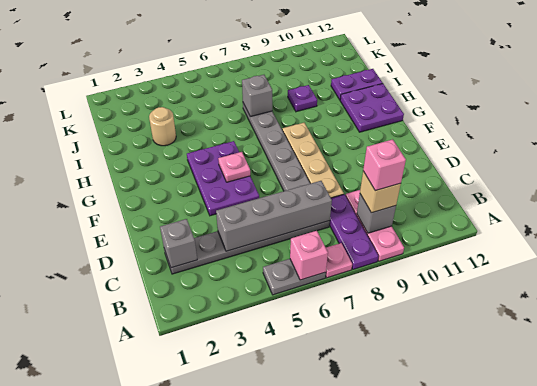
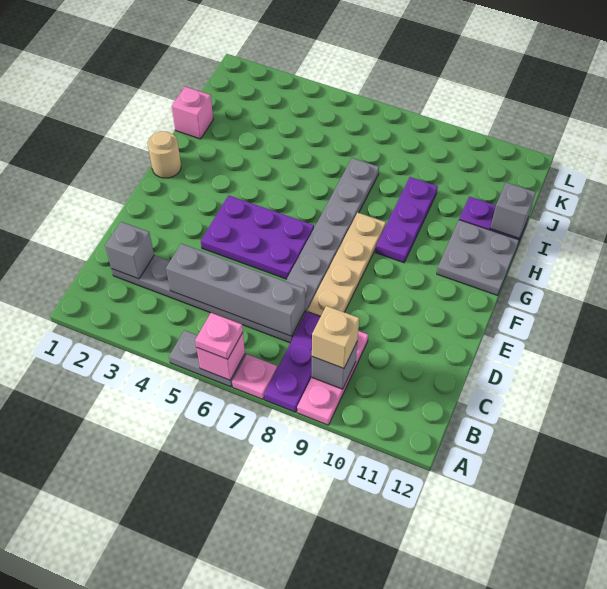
pink 1x1 brick [363,139,406,191] -> pink 1x1 brick moved to [172,87,213,139]
purple 2x3 plate [187,141,259,216] -> purple 2x3 plate turned to [201,195,314,279]
pink 1x1 plate [218,152,250,182] -> pink 1x1 plate moved to [195,313,243,359]
purple 2x2 plate [340,84,404,132] -> grey 2x2 plate [437,220,519,296]
tan 1x1 round brick [149,107,176,146] -> tan 1x1 round brick moved to [148,131,181,178]
grey 1x1 brick [242,75,272,117] -> grey 1x1 brick moved to [490,182,536,239]
purple 1x1 plate [288,85,317,112] -> purple 1x3 plate [375,177,438,263]

